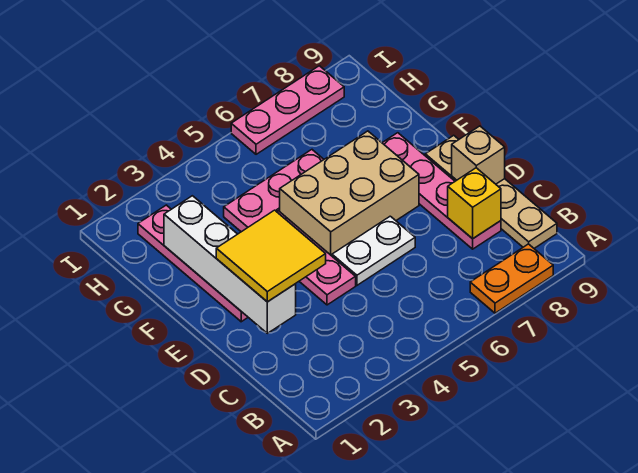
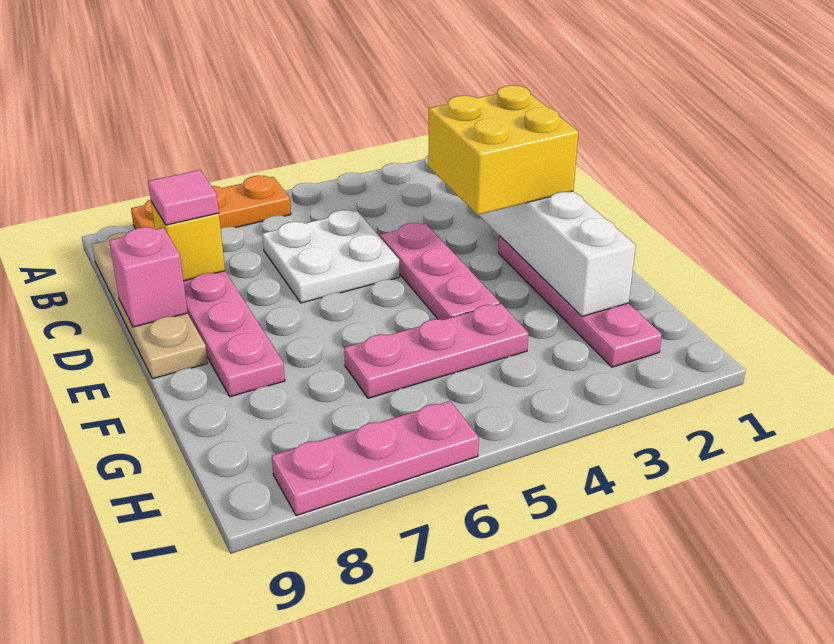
orange 1x2 plate [470,244,553,313] -> orange 1x3 plate [131,175,291,229]
none -> pink 1x1 tile [148,170,219,225]
yellow 2x2 tile [216,210,326,302] -> yellow 2x2 brick [428,85,579,215]
white 1x2 plate [332,216,415,285] -> white 2x2 plate [262,210,400,303]
tan 1x1 brick [452,126,505,184] -> pink 1x1 brick [109,227,188,327]
tan 2x3 brick [280,131,419,256] -> none

